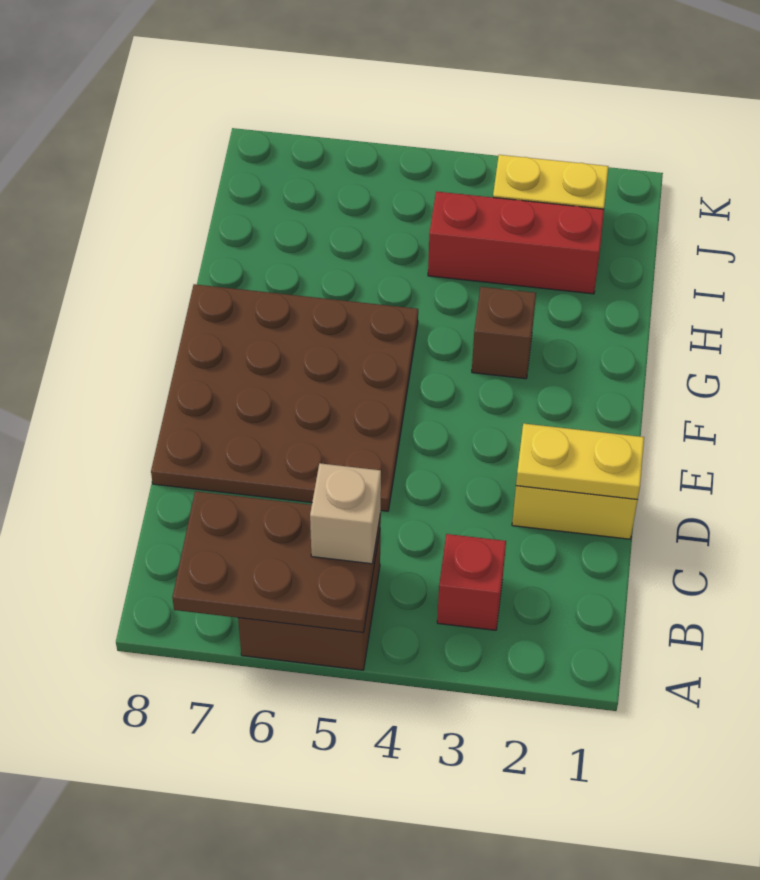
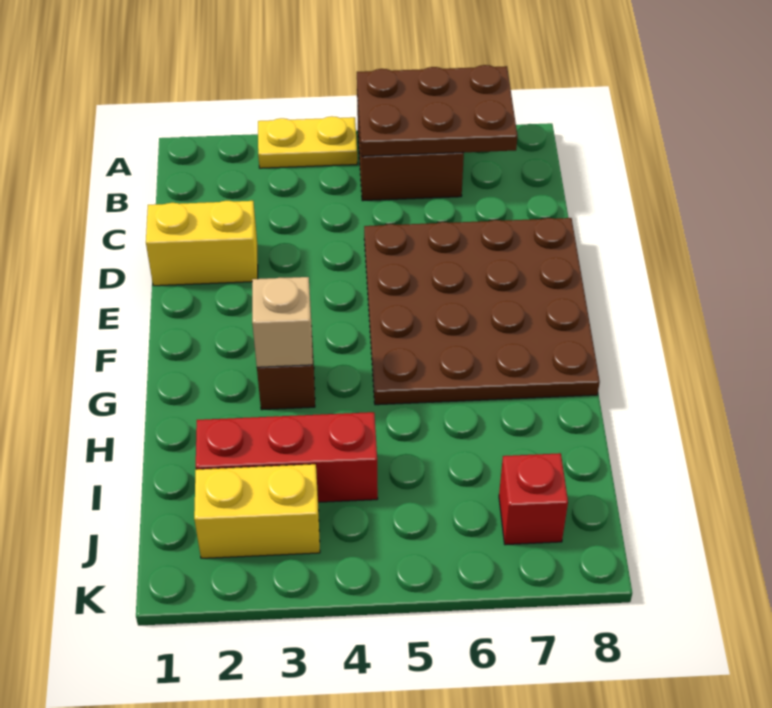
red 1x1 brick [437,534,506,630] -> red 1x1 brick moved to [499,453,568,545]
tan 1x1 brick [310,463,381,564] -> tan 1x1 brick moved to [252,277,313,367]
yellow 1x2 plate [516,423,644,500] -> yellow 1x2 plate moved to [258,116,357,168]

